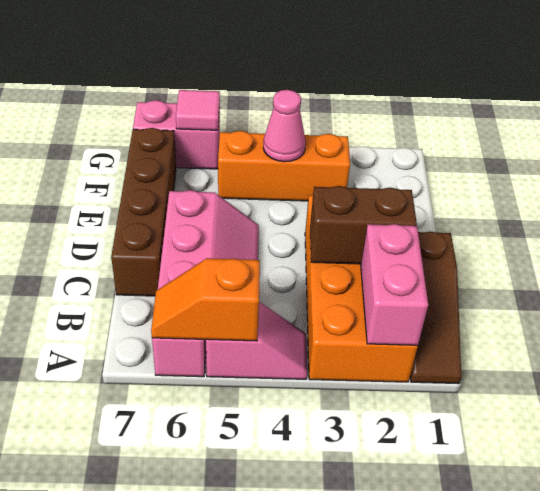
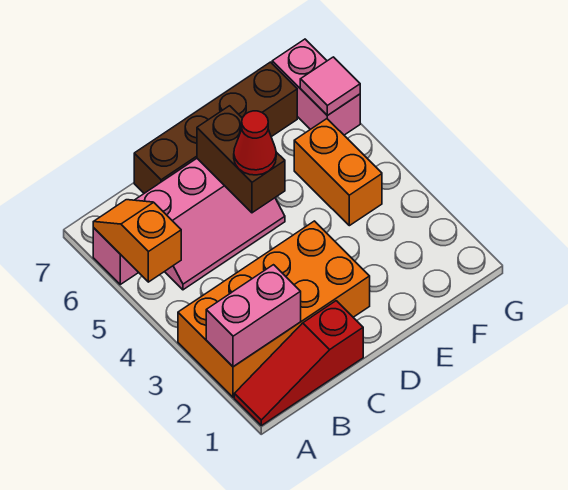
brown 1x3 slope [410,232,461,384] -> red 1x3 slope [234,301,363,426]
pink 1x2 slope [206,302,307,379] -> none
brown 1x2 brick [310,186,417,264] -> brown 1x2 brick moved to [197,106,285,213]
none -> red 1x1 cone [234,111,276,175]
orange 1x3 brick [218,131,350,201] -> orange 1x2 brick [294,119,382,226]
pink 1x1 cone [263,90,306,162] -> none

